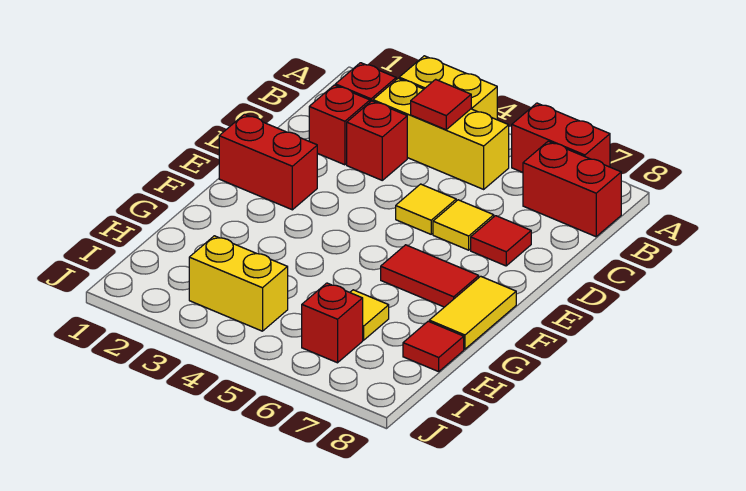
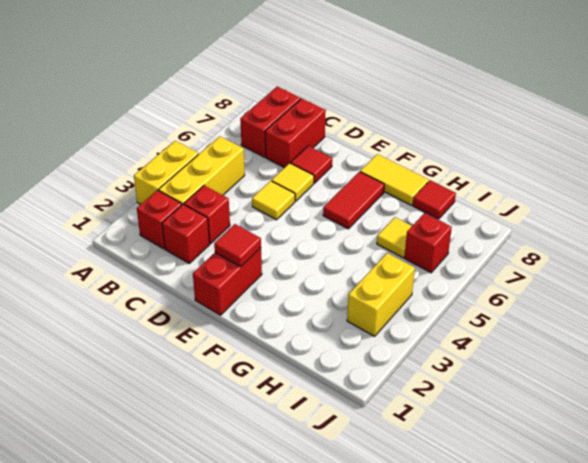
red 1x2 brick [512,103,610,173] -> red 1x2 brick moved to [265,98,326,168]
red 1x1 tile [411,79,471,130] -> red 1x1 tile moved to [214,224,261,267]

